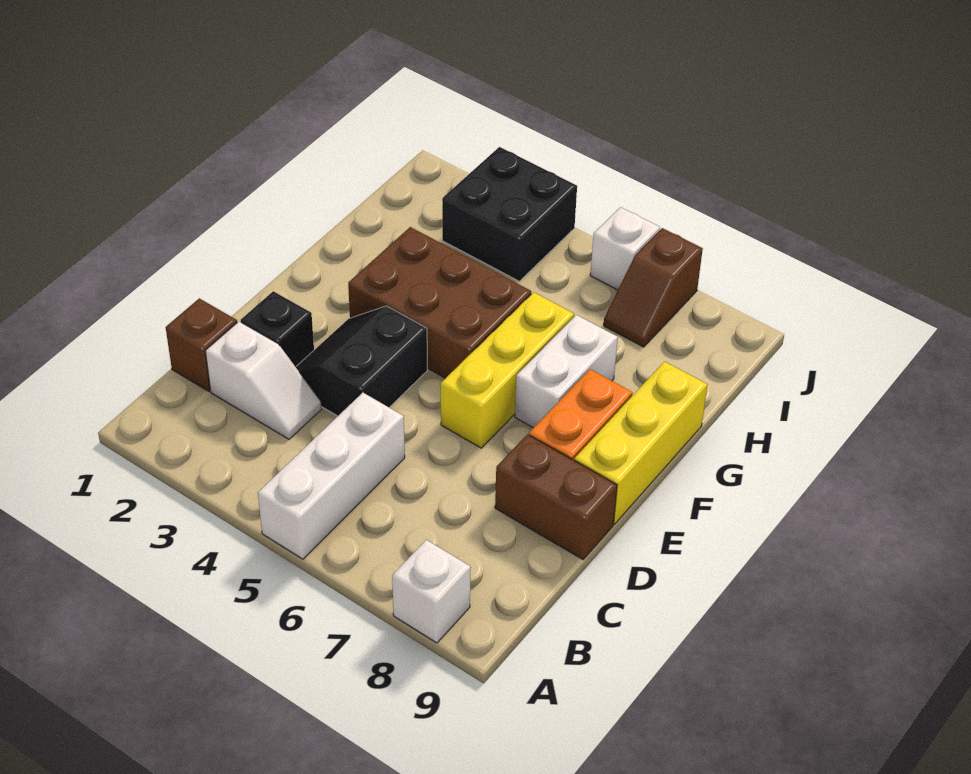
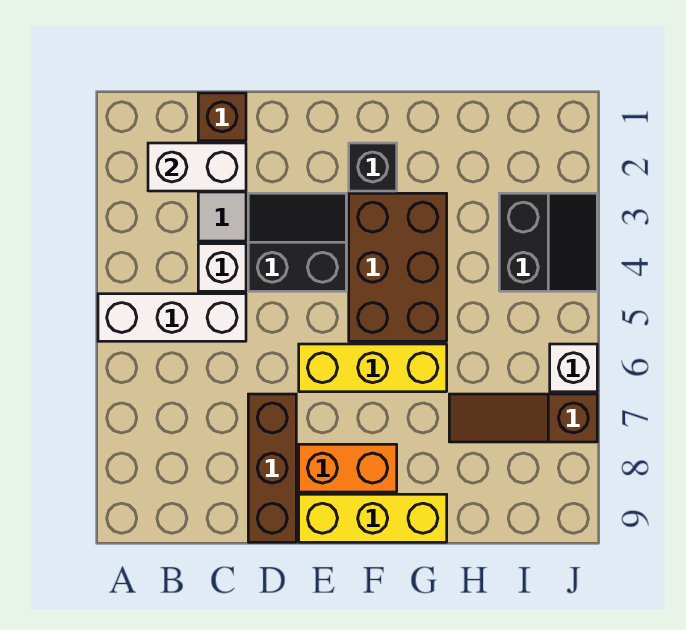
white 1x1 brick [392,540,471,643] -> white 1x1 brick moved to [198,244,246,291]
black 1x1 brick [241,291,314,367] -> black 1x1 brick moved to [349,143,397,191]
brown 1x2 brick [495,434,617,559] -> brown 1x3 brick [248,394,296,542]
white 1x2 brick [515,315,618,428] -> white 1x2 brick moved to [148,143,246,191]
black 2x2 brick [442,147,577,281] -> black 2x2 slope [499,193,597,291]
brown 1x2 slope [604,228,703,347] -> brown 1x3 slope [449,394,597,442]

